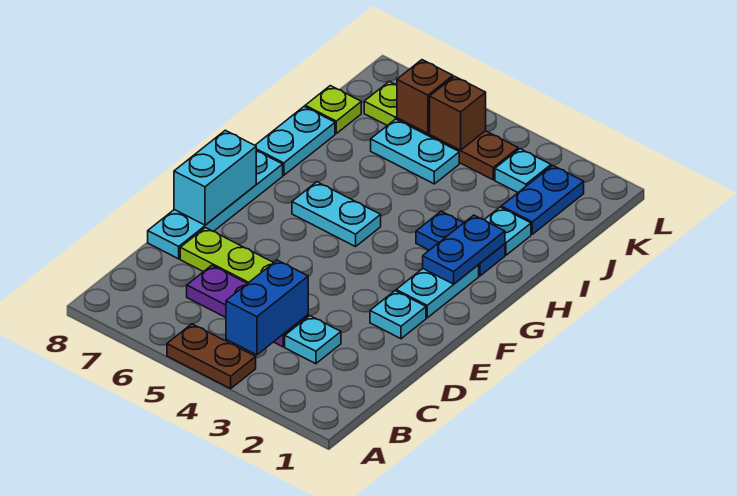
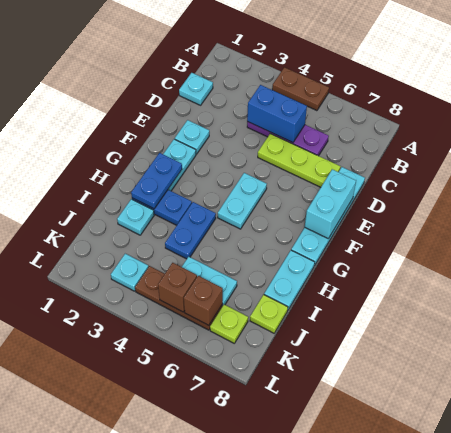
blue 1x2 brick [226,260,308,355] -> blue 1x2 brick turned to [247,85,307,143]
cyan 1x1 plate [285,316,341,364] -> cyan 1x1 plate moved to [179,73,213,105]
cyan 1x2 plate [292,182,381,247] -> cyan 1x2 plate turned to [218,173,267,229]
blue 1x2 plate [501,165,584,234] -> blue 1x2 plate moved to [165,202,216,259]

